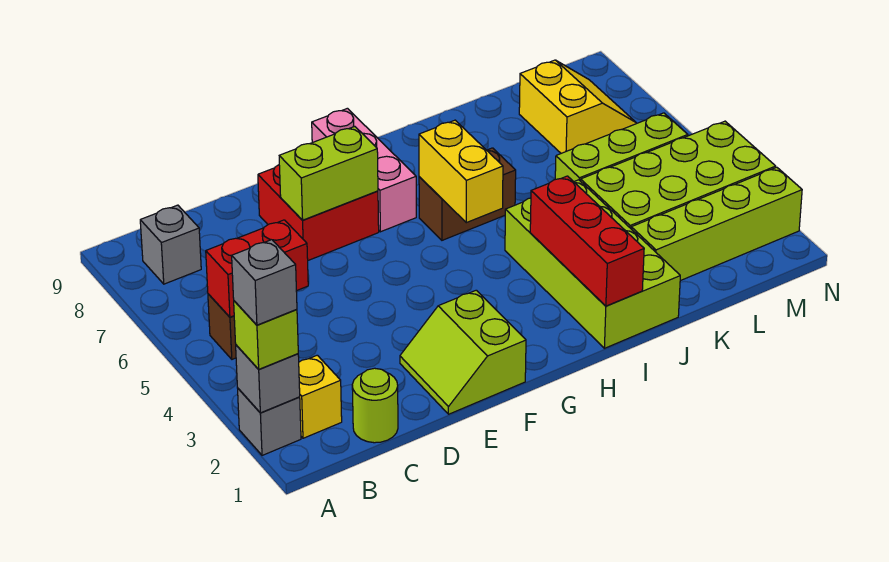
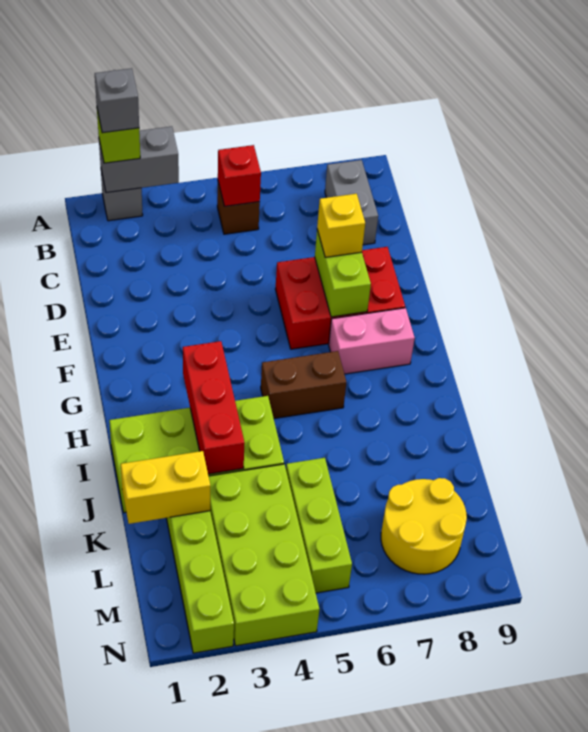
grey 1x1 brick [236,345,300,413] -> grey 1x2 brick [99,127,179,193]
yellow 1x1 brick [299,355,342,438] -> yellow 1x1 brick moved to [317,194,365,257]
red 1x2 brick [206,220,308,317] -> red 1x1 brick [218,145,261,206]
grey 1x1 brick [140,205,201,284] -> grey 1x2 brick [325,160,378,245]
lime 1x1 round brick [352,368,398,443] -> none
lime 2x2 slope [400,290,526,414] -> none
red 2x2 brick [258,165,379,260] -> red 2x3 brick [275,247,405,349]
pink 1x3 brick [312,108,416,232] -> pink 1x2 brick [329,308,415,374]
yellow 1x2 brick [419,120,503,223] -> yellow 1x2 brick moved to [121,451,210,524]
brown 1x2 brick [419,148,516,240] -> brown 1x2 brick turned to [261,351,346,419]
red 1x3 brick [530,176,644,306] -> red 1x3 brick turned to [183,341,245,474]
yellow 2x2 slope [519,60,636,153] -> yellow 2x2 round brick [381,478,467,574]

